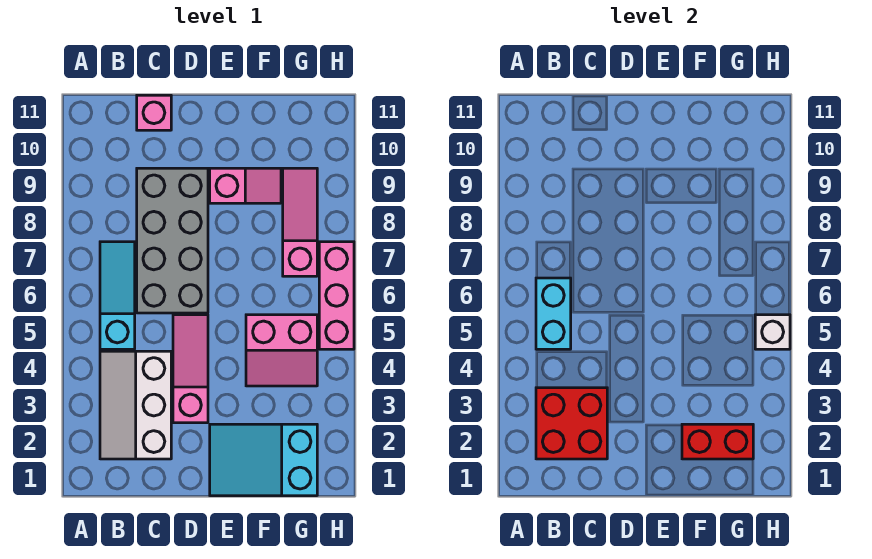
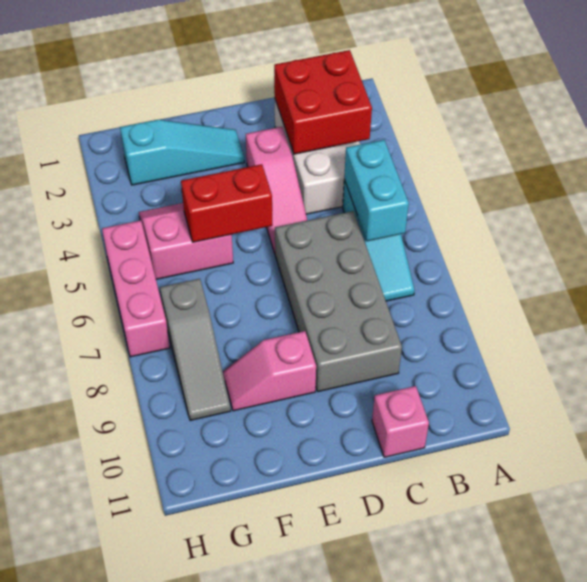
cyan 2x3 slope [210,424,317,496] -> cyan 1x3 slope [120,120,244,185]
red 1x2 brick [682,424,753,459] -> red 1x2 brick moved to [181,164,273,242]
pink 1x3 slope [283,168,317,276] -> grey 1x3 slope [160,279,231,420]
white 1x1 brick [755,315,790,349] -> none

